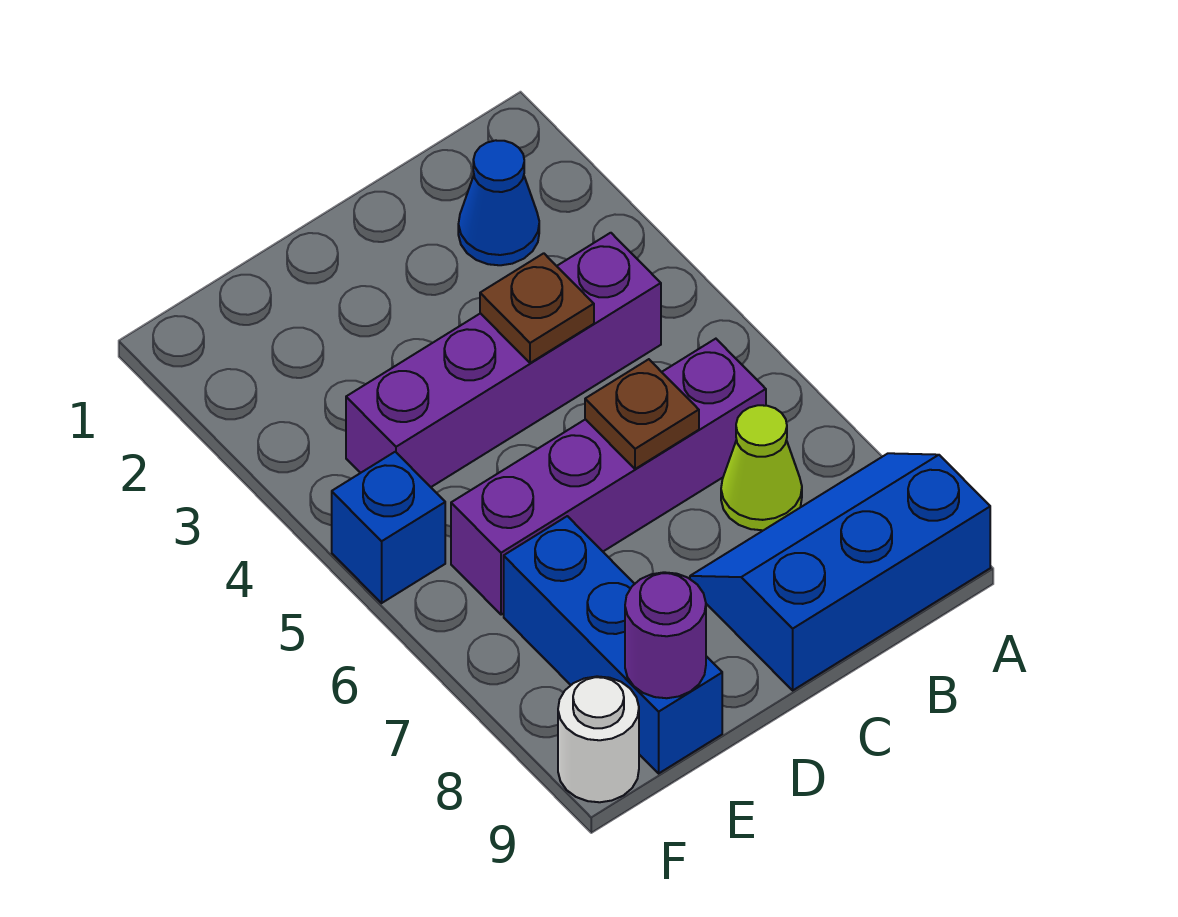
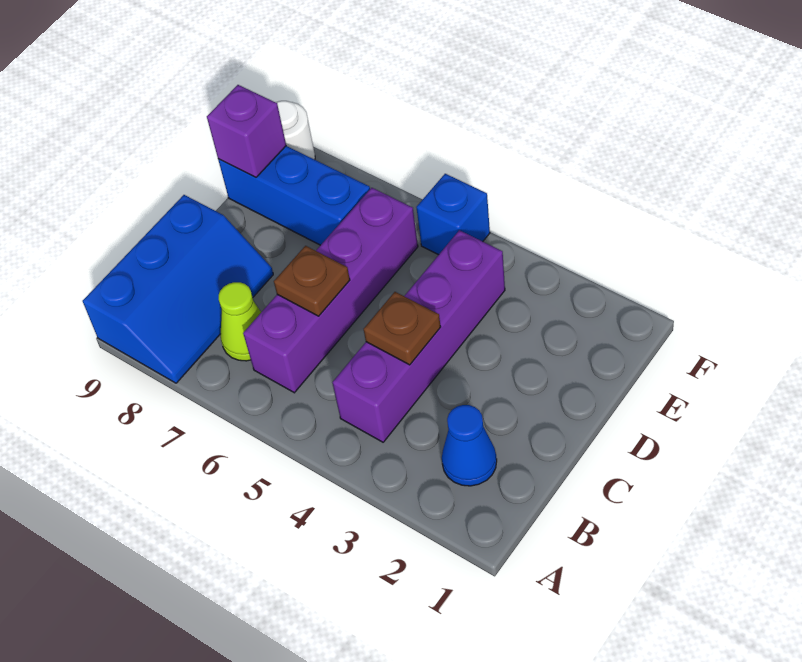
purple 1x1 round brick [625,572,706,698] -> purple 1x1 brick [207,85,286,177]

